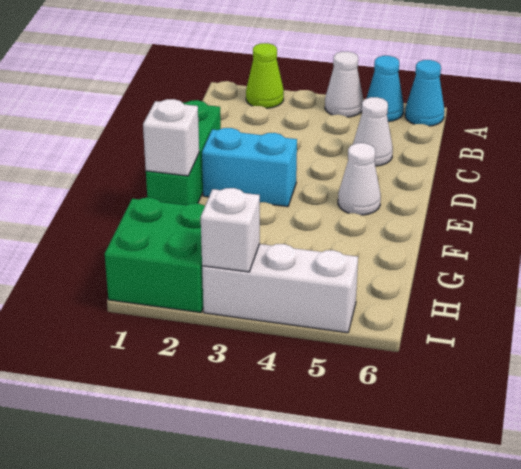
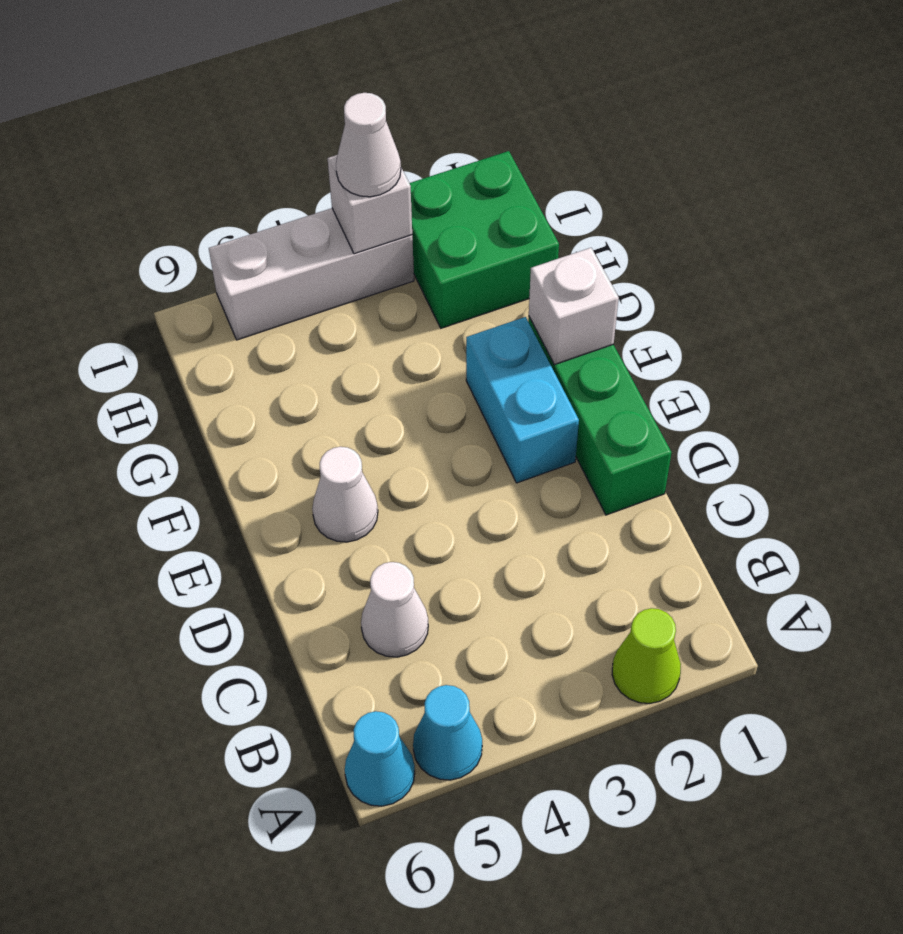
white 1x1 cone [325,52,363,117] -> white 1x1 cone moved to [336,93,401,197]
cyan 1x2 brick [202,128,297,207] -> cyan 1x2 brick turned to [466,317,579,483]

